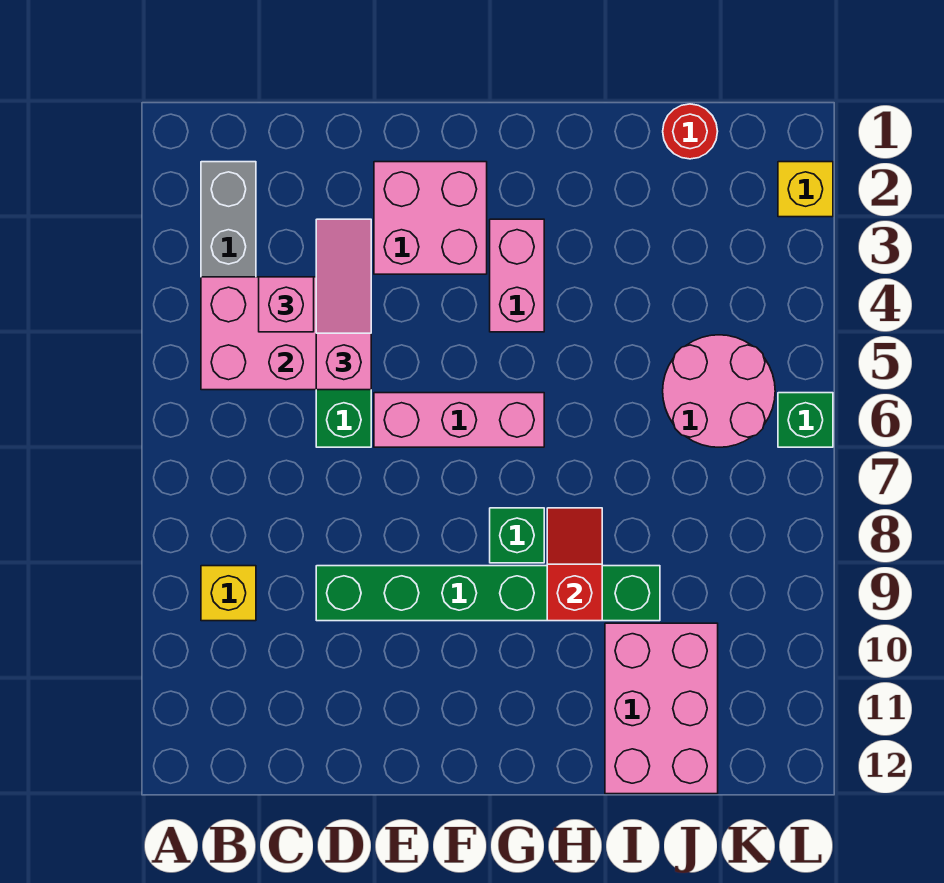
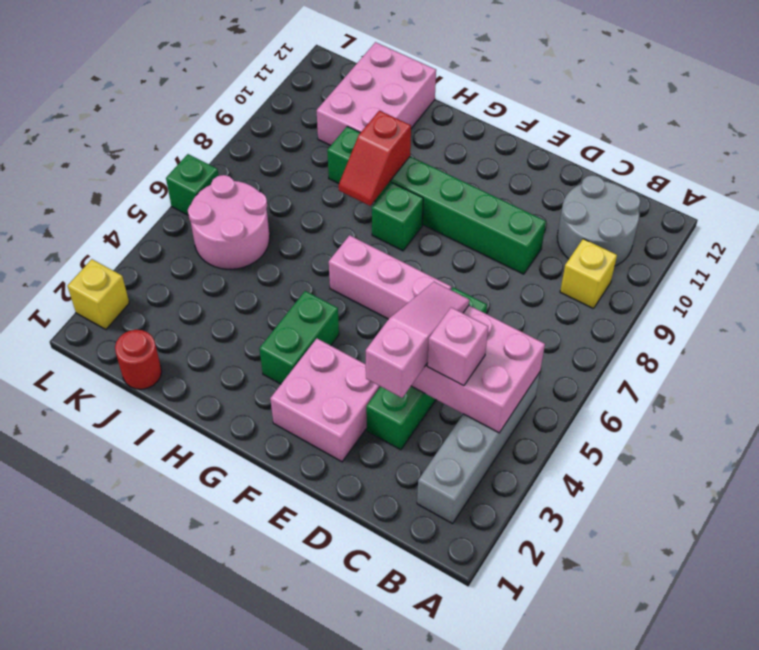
none -> grey 2x2 round brick [557,175,641,266]
pink 1x3 slope [316,219,371,390] -> pink 1x3 slope turned to [366,282,469,398]
pink 1x2 brick [490,219,544,332] -> green 1x2 brick [259,291,339,384]

